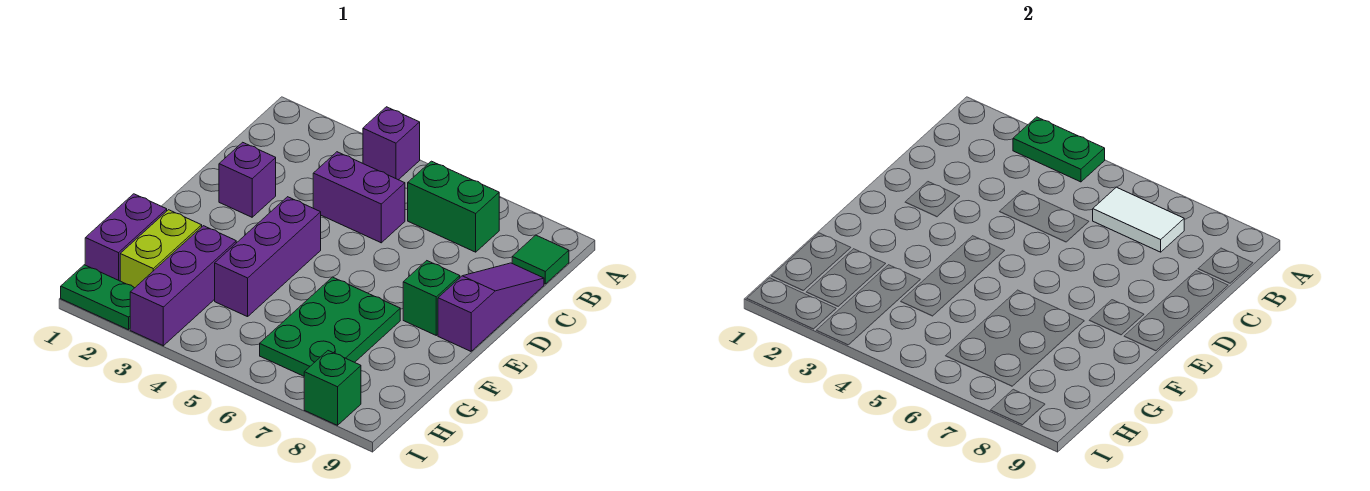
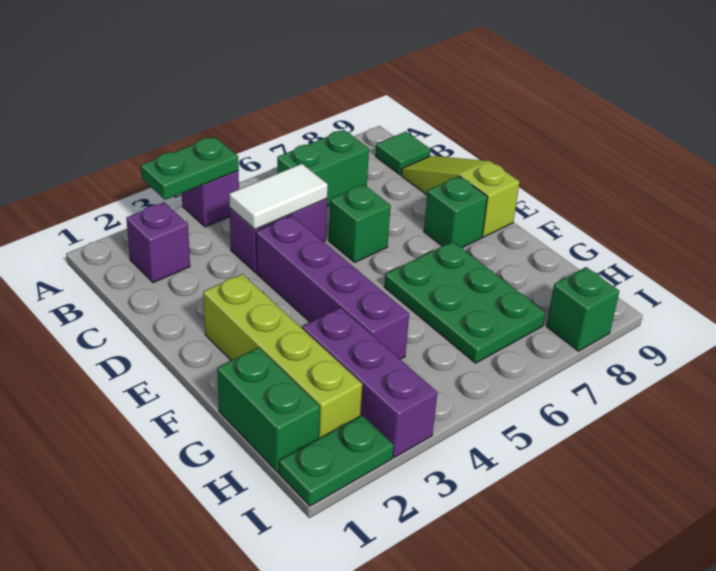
white 1x2 tile [1093,187,1184,252] -> white 1x2 tile moved to [229,164,328,229]
purple 1x3 slope [438,263,544,351] -> lime 1x3 slope [401,156,520,237]
purple 1x1 brick [219,142,276,217] -> purple 1x1 brick moved to [126,202,190,283]
none -> green 1x1 brick [329,185,391,262]
purple 1x3 brick [215,197,321,317] -> purple 1x4 brick [256,216,409,359]
purple 1x2 brick [85,194,167,281] -> green 1x2 brick [217,347,320,472]
lime 1x2 brick [120,210,202,288] -> lime 1x4 brick [203,274,362,438]

